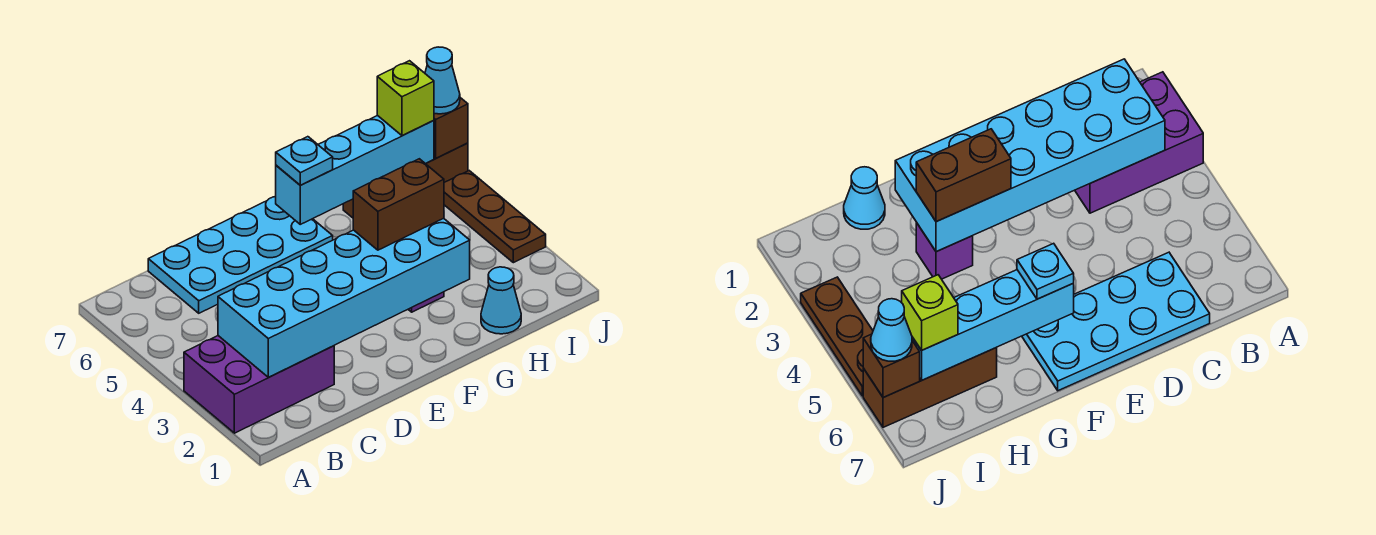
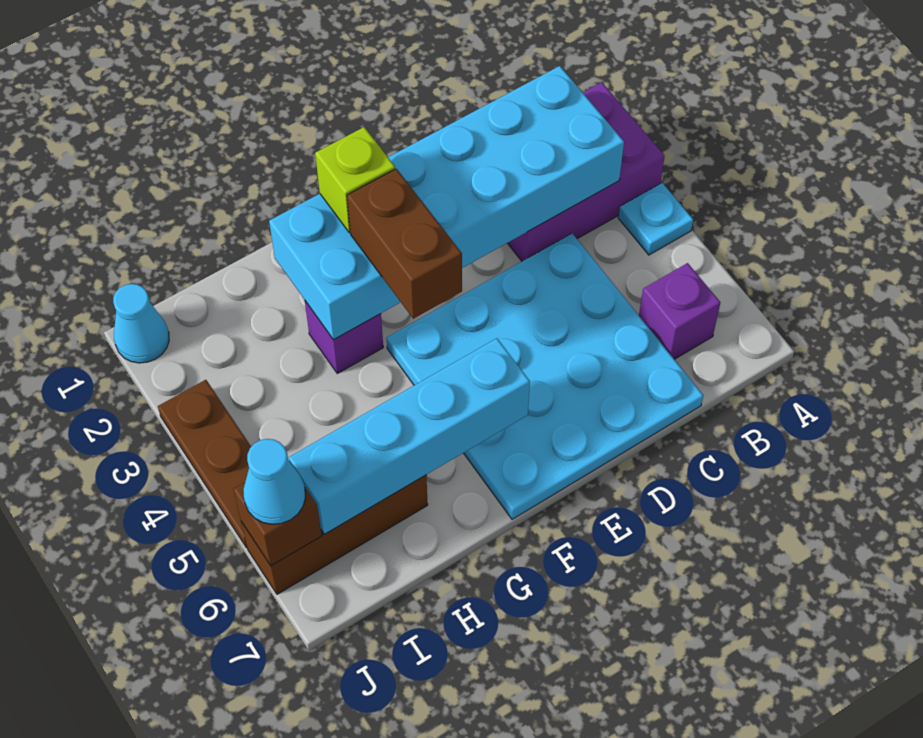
none -> purple 1x1 brick [639,263,720,359]
cyan 2x4 plate [148,197,333,313] -> cyan 4x4 plate [386,233,703,519]
brown 1x2 brick [353,159,444,250] -> brown 1x2 brick turned to [347,169,462,319]
cyan 1x1 plate [276,137,333,185] -> cyan 1x1 plate moved to [618,183,693,255]
cyan 1x1 cone [481,267,521,334] -> cyan 1x1 cone moved to [113,284,169,363]
lime 1x1 brick [377,61,434,136] -> lime 1x1 brick moved to [315,127,395,233]

